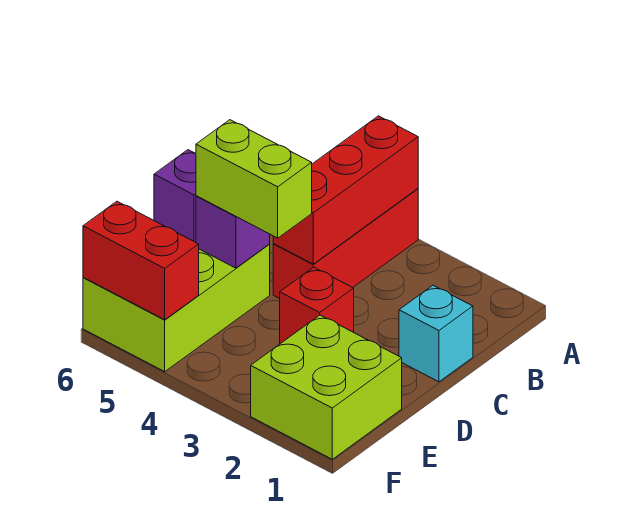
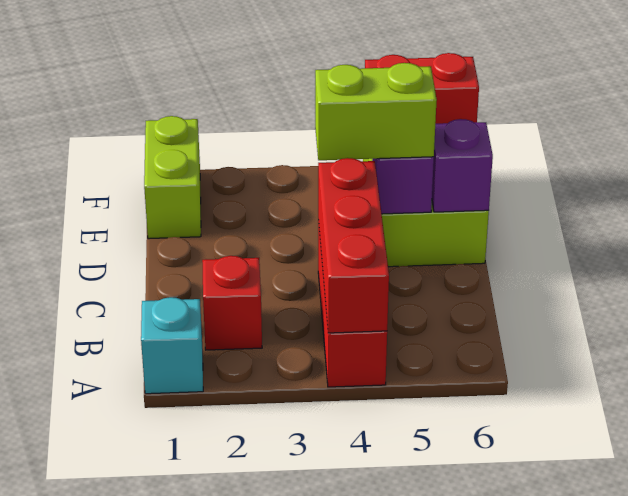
cyan 1x1 brick [399,285,473,382] -> cyan 1x1 brick moved to [141,297,203,394]
red 1x1 brick [280,267,354,344] -> red 1x1 brick moved to [202,256,262,350]
lime 2x2 brick [251,315,402,459] -> lime 1x2 brick [144,116,201,239]

